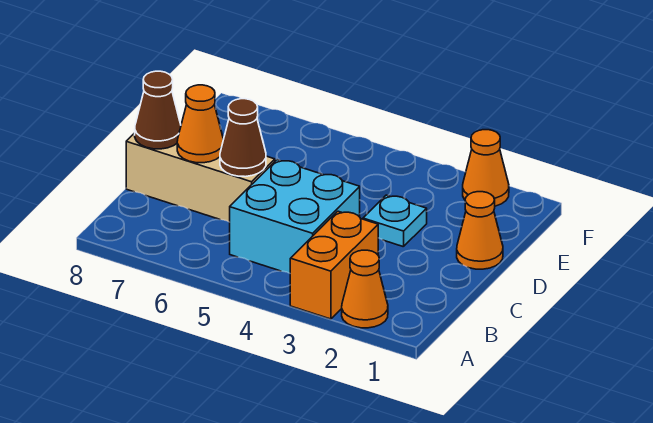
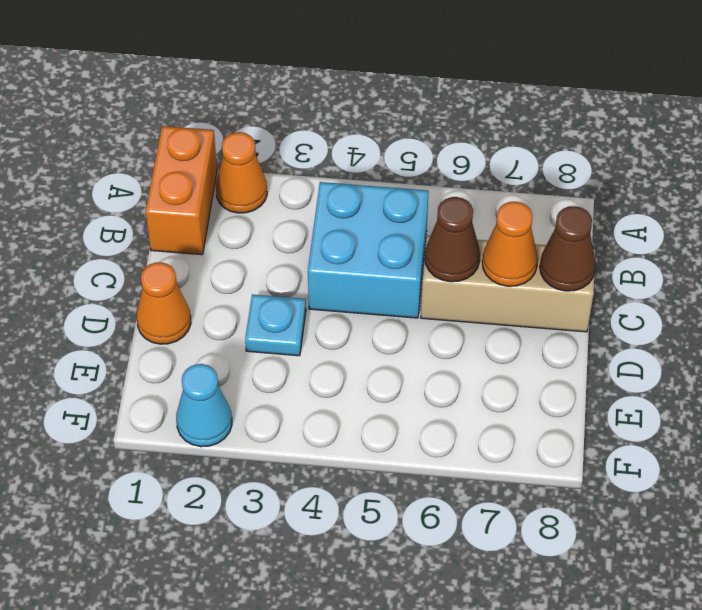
orange 1x2 brick [290,211,378,319] -> orange 1x2 brick moved to [146,126,217,255]
orange 1x1 cone [463,130,509,206] -> cyan 1x1 cone [176,364,232,447]

